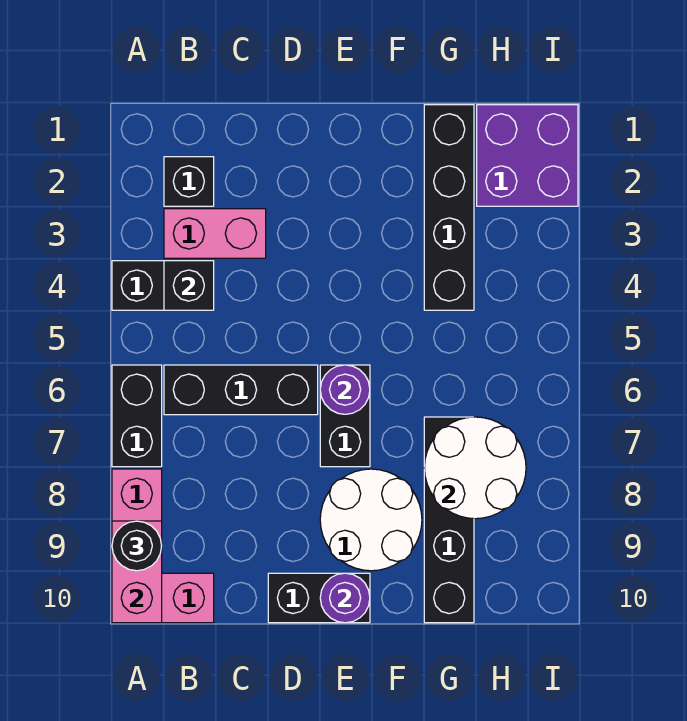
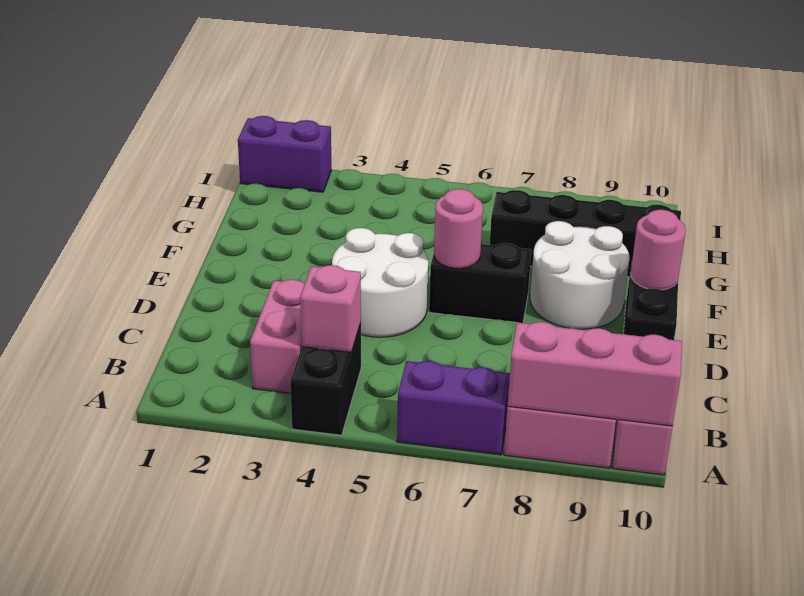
black 1x2 brick [112,365,162,467] -> purple 1x2 brick [397,361,510,455]
pink 1x2 brick [112,521,162,623] -> pink 1x3 brick [508,322,682,426]
black 1x1 round brick [112,521,162,571] -> none
black 1x1 brick [164,157,214,206] -> none
black 1x1 brick [164,261,214,310] -> pink 1x1 brick [300,265,361,352]
black 1x3 brick [164,365,318,415] -> none
purple 1x1 round brick [320,365,370,414] -> pink 1x1 round brick [434,189,483,268]
purple 1x1 round brick [320,573,370,623] -> pink 1x1 round brick [631,210,686,290]
black 1x4 brick [424,105,474,310] -> none
white 2x2 round brick [424,417,526,519] -> white 2x2 round brick moved to [332,228,428,337]
purple 2x2 brick [477,105,578,206] -> purple 1x2 brick [238,116,332,192]

